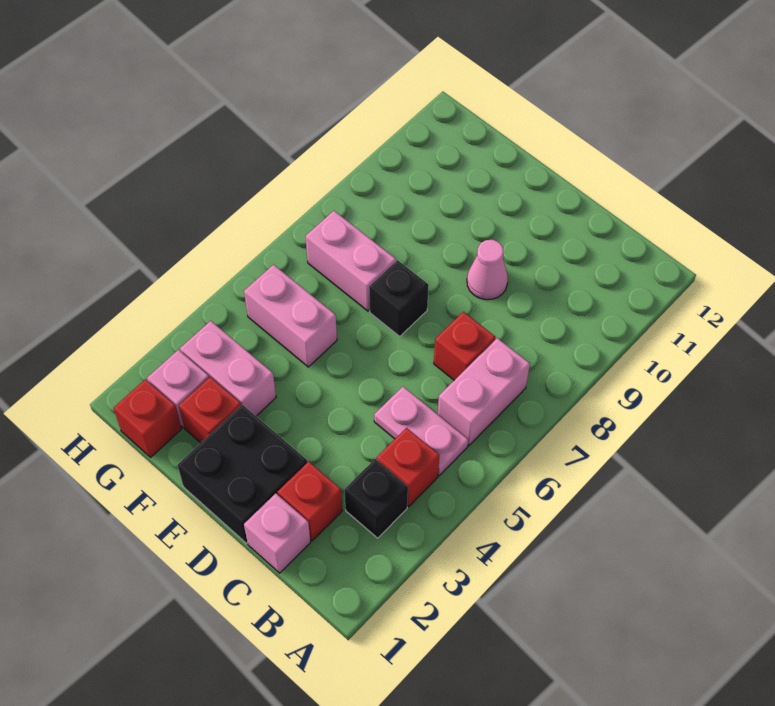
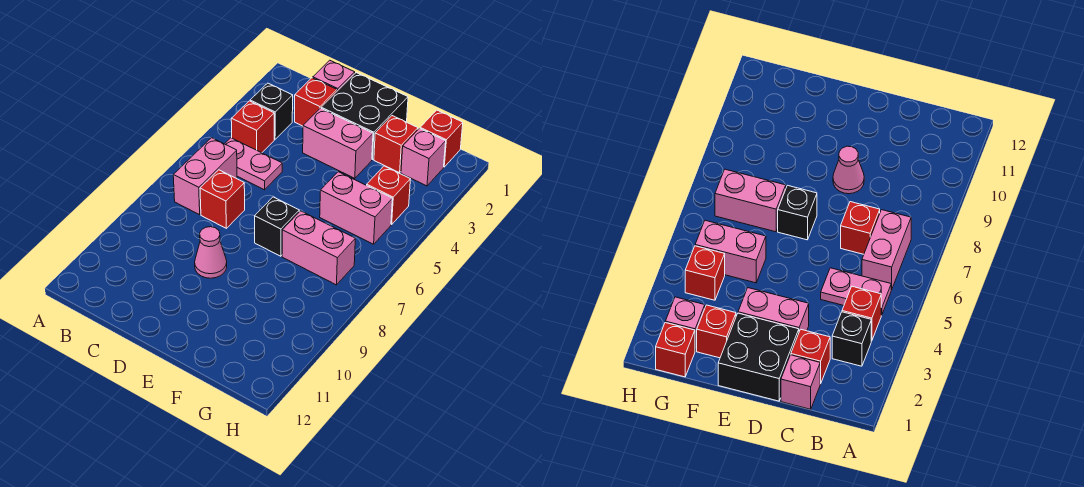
pink 1x2 brick [180,321,276,416] -> pink 1x2 brick moved to [303,108,373,178]
none -> red 1x1 brick [367,166,410,224]

